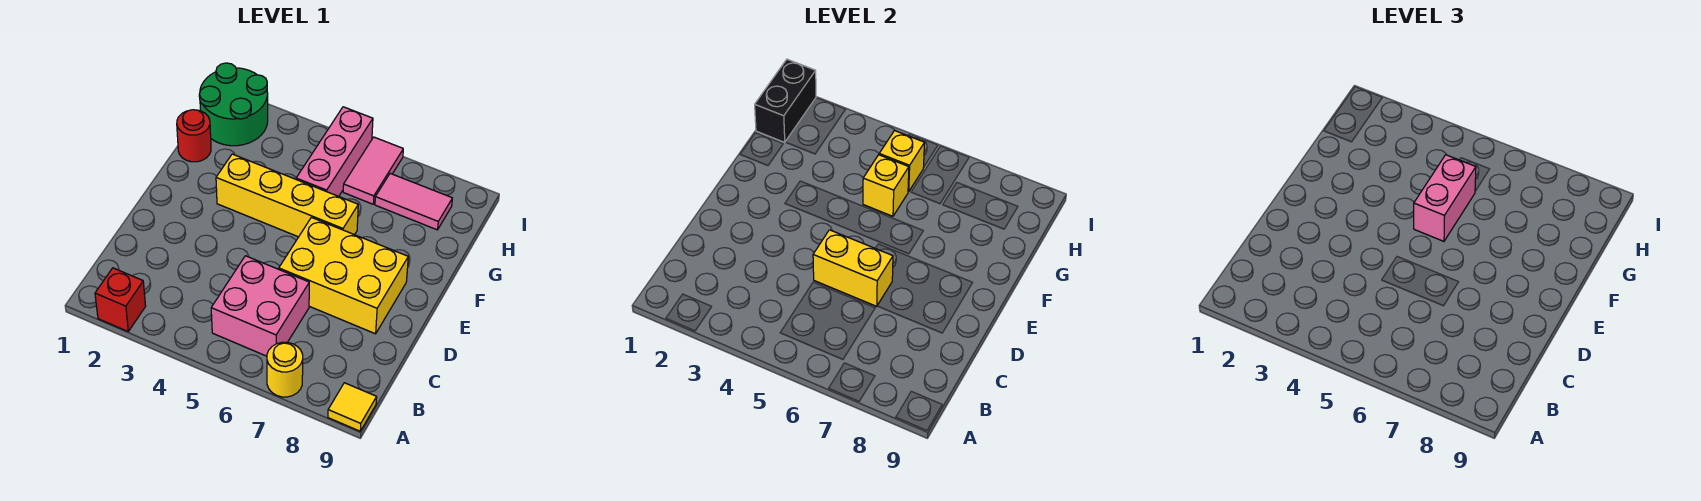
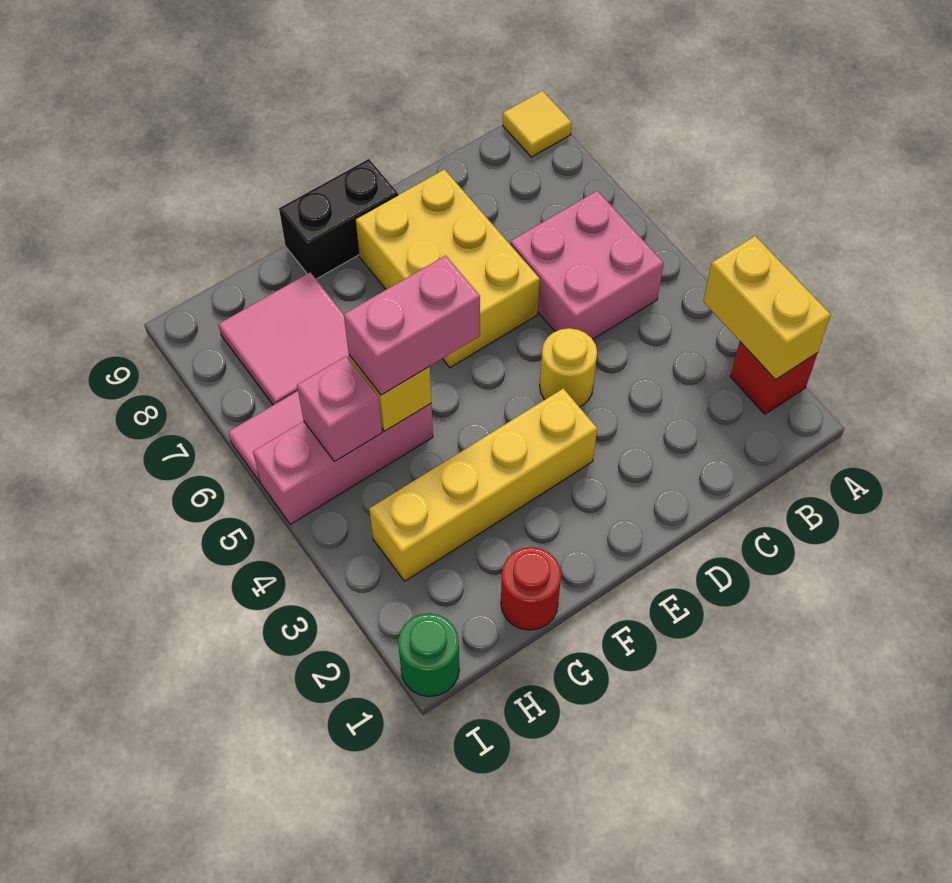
yellow 1x1 round brick [267,342,303,397] -> yellow 1x1 round brick moved to [540,328,597,407]
yellow 1x2 brick [813,230,893,306] -> yellow 1x2 brick moved to [703,236,831,380]
yellow 1x4 brick [216,154,358,237] -> yellow 1x4 brick turned to [369,388,597,581]
green 2x2 round brick [199,63,268,146] -> green 1x1 round brick [398,613,459,697]
black 1x2 brick [755,59,816,142] -> black 1x2 brick moved to [279,159,398,279]
yellow 1x1 brick [879,130,925,192] -> pink 1x1 brick [297,356,382,461]
pink 1x2 tile [375,173,452,230] -> pink 2x2 tile [219,272,349,405]

